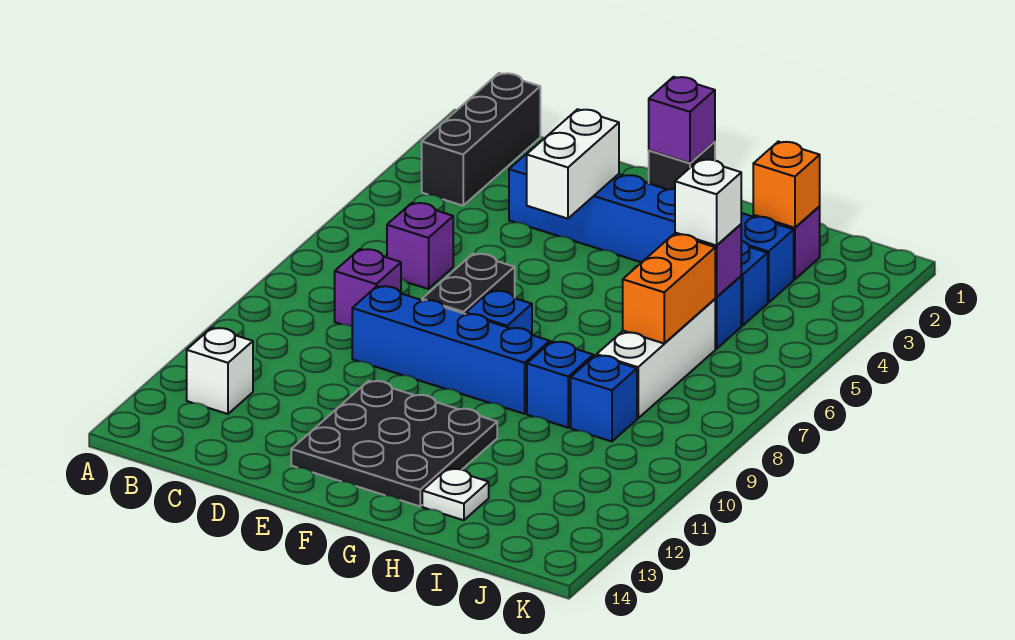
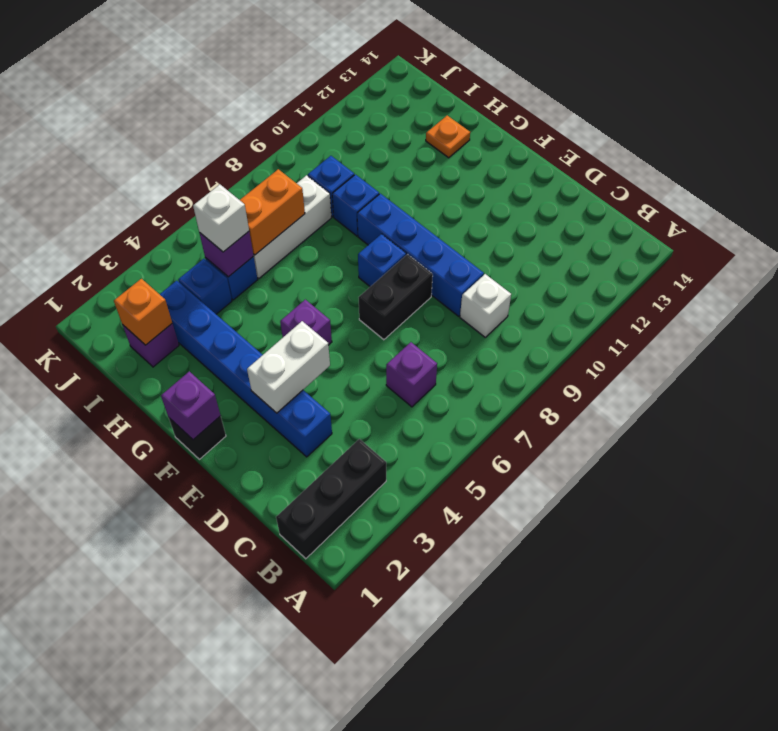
white 1x1 brick [187,328,253,414] -> white 1x1 brick moved to [460,274,511,337]
purple 1x1 brick [335,249,401,326] -> purple 1x1 brick moved to [280,300,332,345]
black 3x3 plate [291,381,497,506] -> none
white 1x1 plate [422,469,489,520] -> orange 1x1 plate [426,116,470,158]

